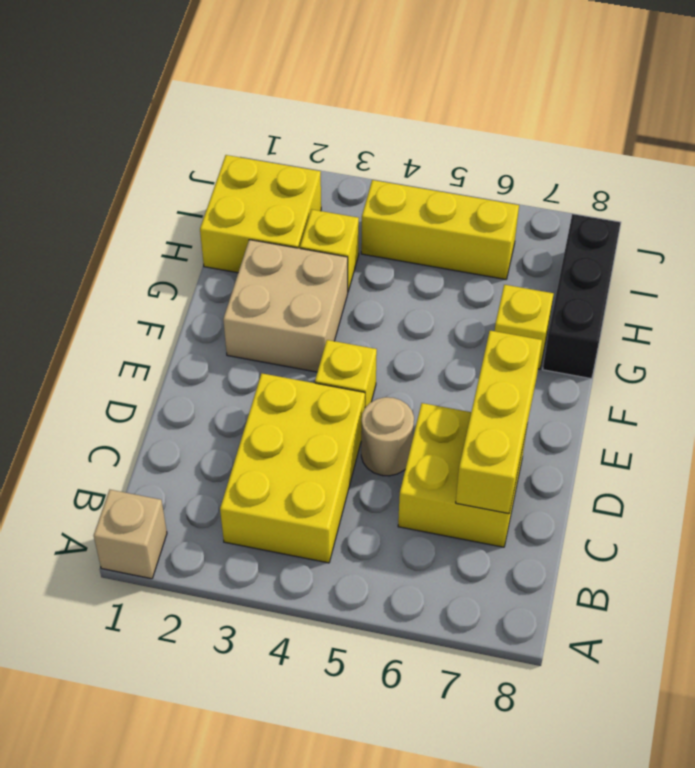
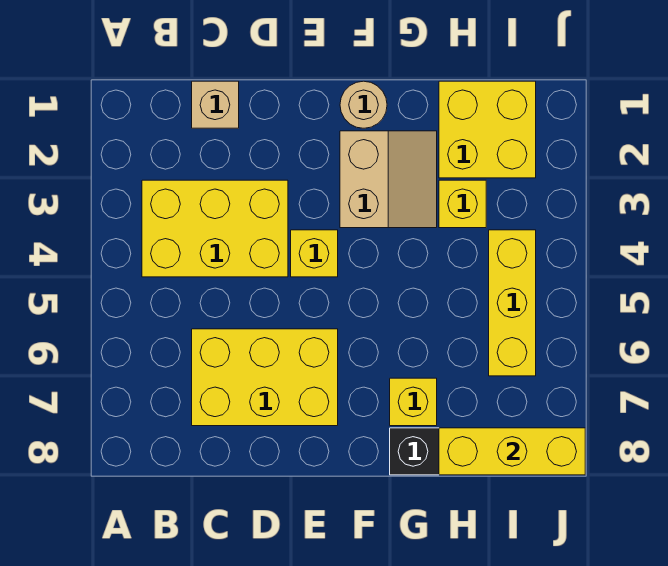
tan 1x1 brick [94,490,167,579] -> tan 1x1 brick moved to [192,81,239,128]
yellow 2x2 brick [398,403,527,547] -> yellow 2x3 brick [192,329,338,426]
yellow 1x3 brick [456,331,542,514] -> yellow 1x3 brick moved to [439,428,585,475]
tan 1x1 round brick [361,397,414,476] -> tan 1x1 round brick moved to [340,81,387,128]
tan 2x2 brick [223,240,348,372] -> tan 2x2 slope [340,131,437,228]

